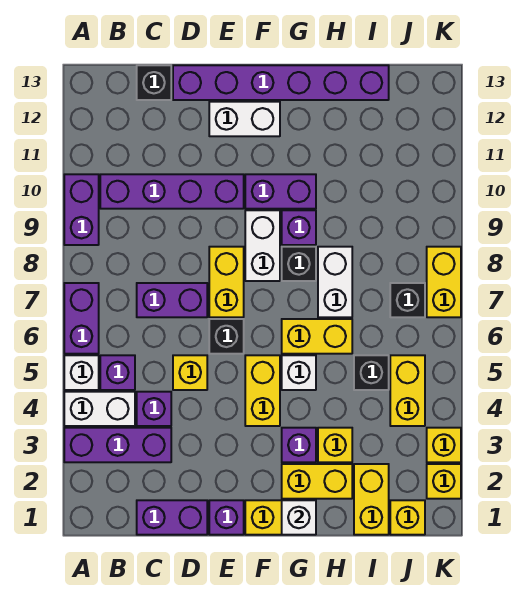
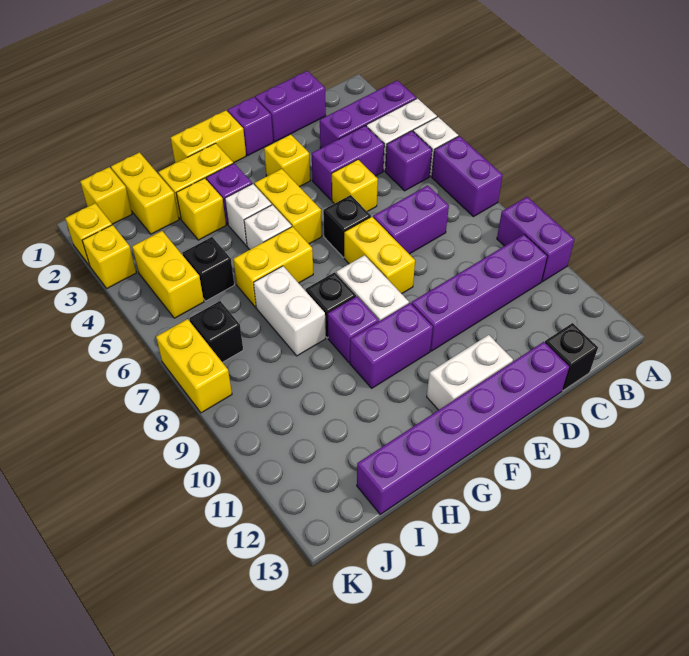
purple 1x1 brick [137,392,171,426] -> purple 1x2 brick [312,126,384,200]
none -> yellow 1x1 brick [264,134,310,187]
white 1x1 brick [282,500,316,535] -> white 1x1 brick moved to [225,184,272,246]

